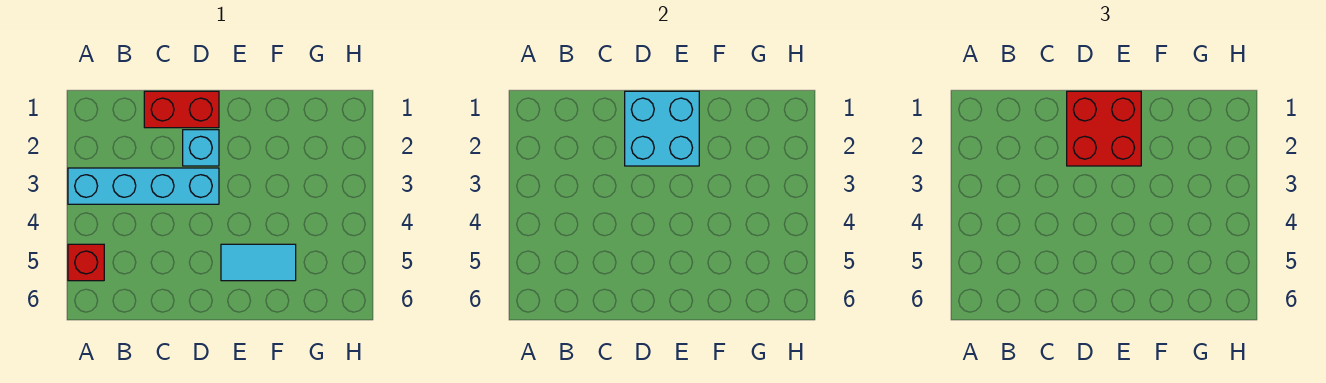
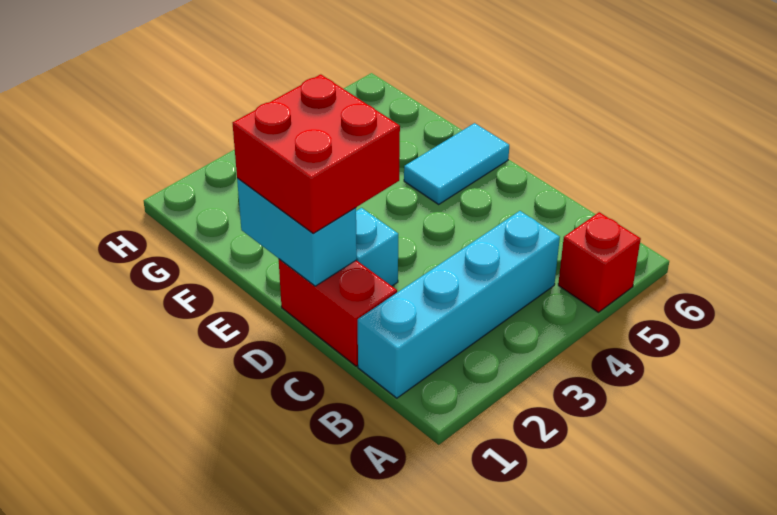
cyan 1x4 brick [68,168,219,204] -> cyan 1x4 brick turned to [358,211,560,398]
cyan 2x2 brick [625,91,699,166] -> cyan 1x2 brick [237,178,357,286]
cyan 1x2 tile [221,244,296,281] -> cyan 1x2 tile turned to [404,123,509,204]

